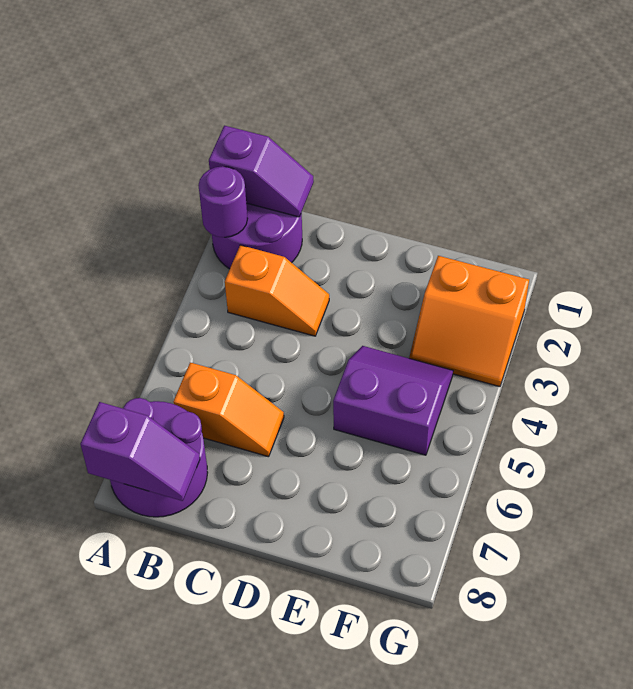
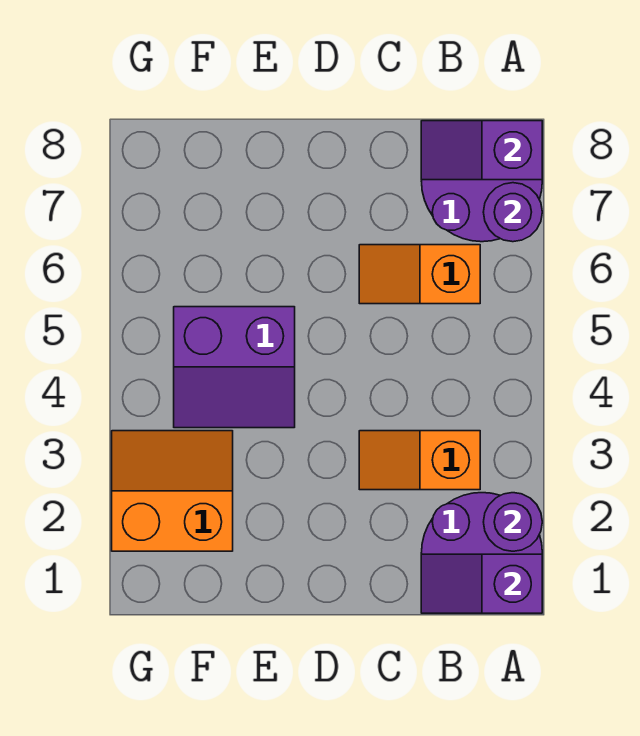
none -> purple 1x1 round brick [483,183,542,242]

